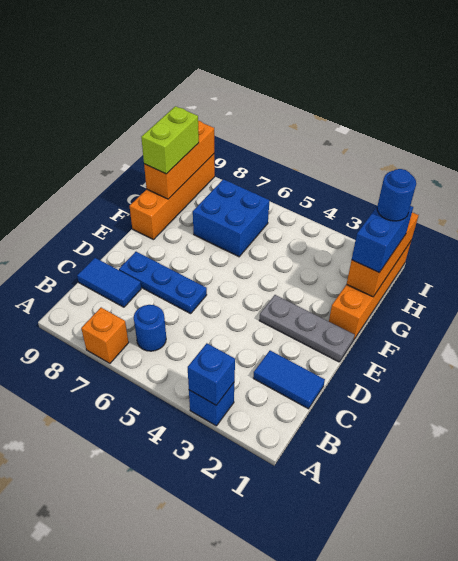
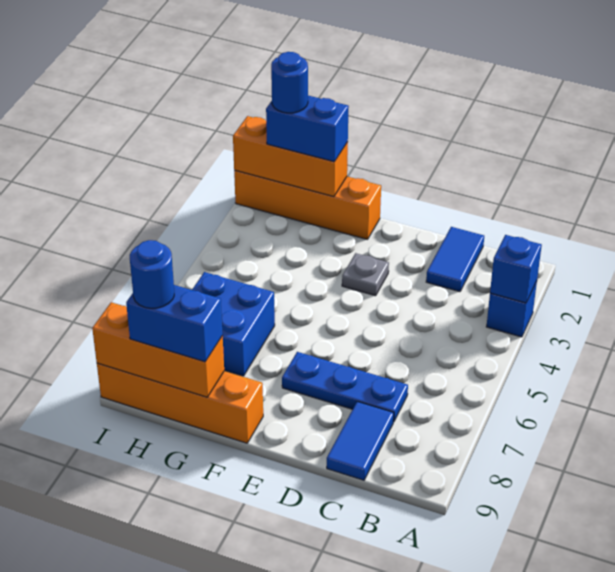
orange 1x1 brick [81,308,129,363] -> none
blue 1x1 round brick [134,305,166,351] -> blue 1x1 round brick moved to [130,240,174,308]
blue 1x3 plate [119,252,207,314] -> blue 1x3 plate turned to [282,352,408,422]
grey 1x3 plate [259,295,355,362] -> grey 1x1 plate [342,253,389,296]
lime 1x2 brick [141,106,199,174] -> blue 1x2 brick [126,285,223,362]

